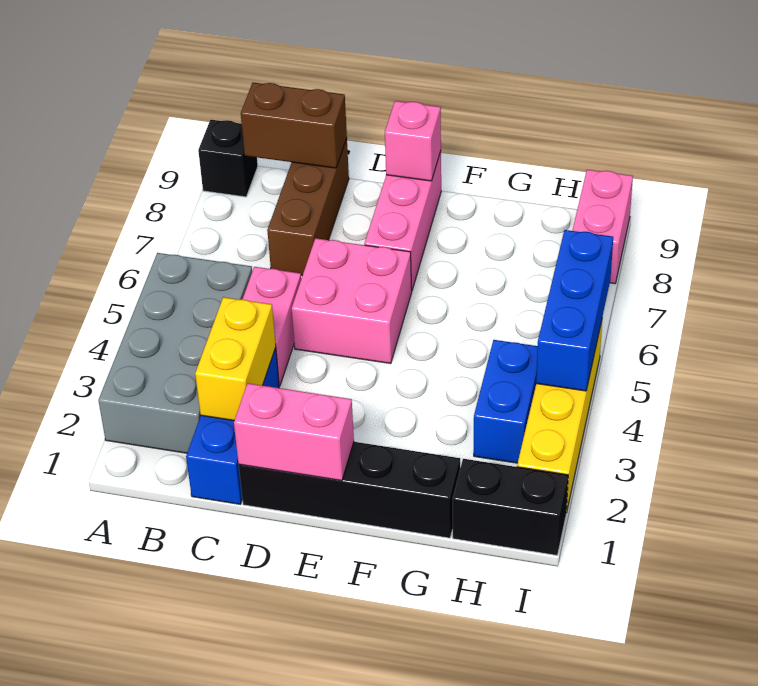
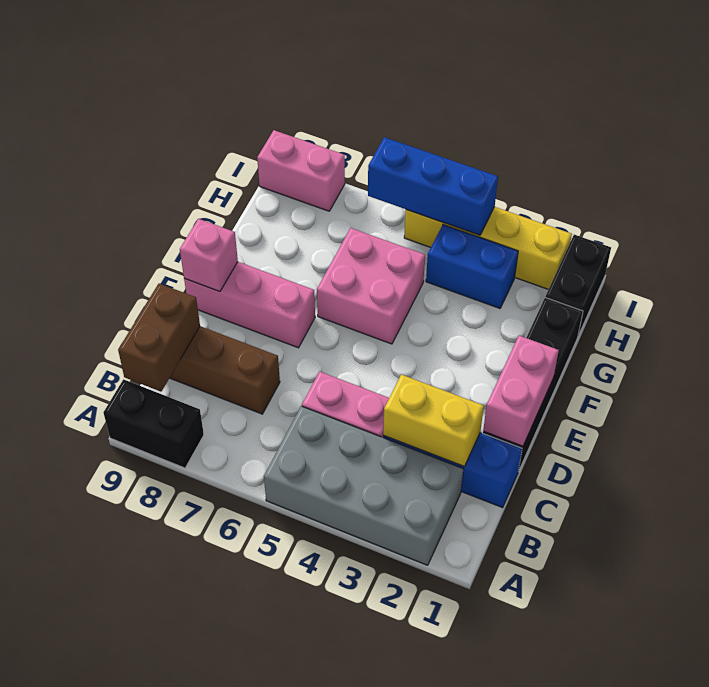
black 1x1 brick [198,120,258,197] -> black 1x2 brick [103,379,204,468]
pink 2x2 brick [292,238,412,363] -> pink 2x2 brick moved to [317,228,425,344]

